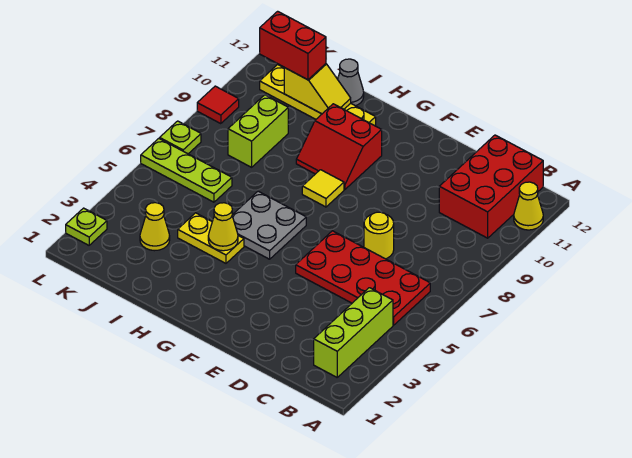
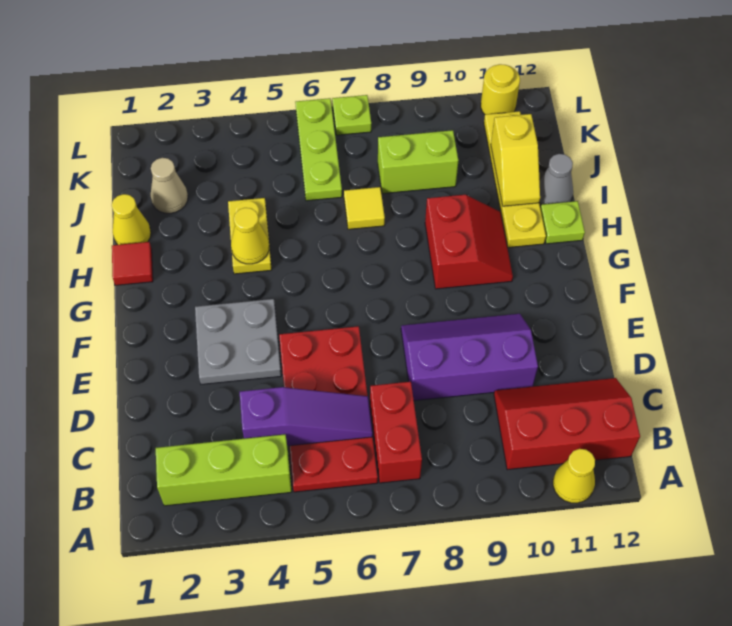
red 2x3 brick [439,135,543,238] -> red 2x3 slope [494,378,640,470]
none -> purple 1x3 slope [240,387,373,446]
yellow 1x1 round brick [364,212,394,259] -> yellow 1x1 round brick moved to [481,64,520,114]
none -> purple 2x3 slope [401,314,538,401]
grey 2x2 plate [232,191,306,259] -> grey 2x2 plate moved to [195,299,281,384]
yellow 1x1 tile [302,170,344,207] -> yellow 1x1 tile moved to [344,187,385,229]
red 2x2 slope [296,104,382,190] -> red 2x2 slope turned to [425,195,513,289]
none -> tan 1x1 cone [150,158,188,213]
yellow 1x1 cone [140,203,170,251] -> yellow 1x1 cone moved to [112,194,151,245]
red 1x2 brick [260,11,326,80] -> red 1x2 brick moved to [370,382,422,483]
lime 1x1 plate [66,208,107,245] -> lime 1x1 plate moved to [540,201,585,244]
red 1x1 tile [197,86,239,124] -> red 1x1 tile moved to [112,242,153,285]

